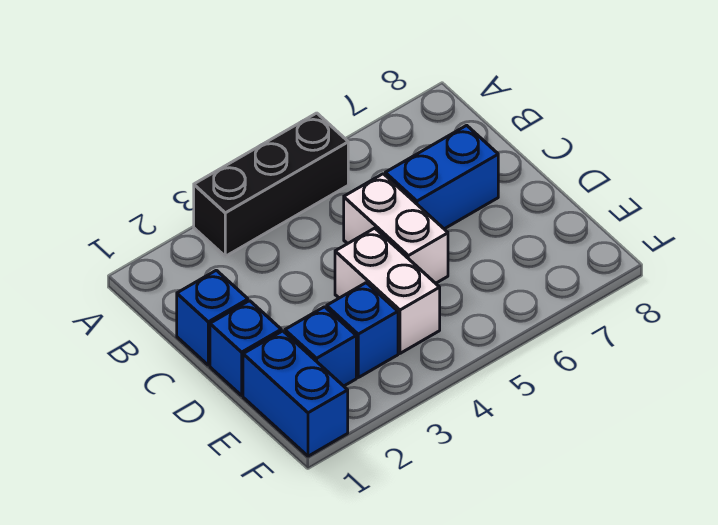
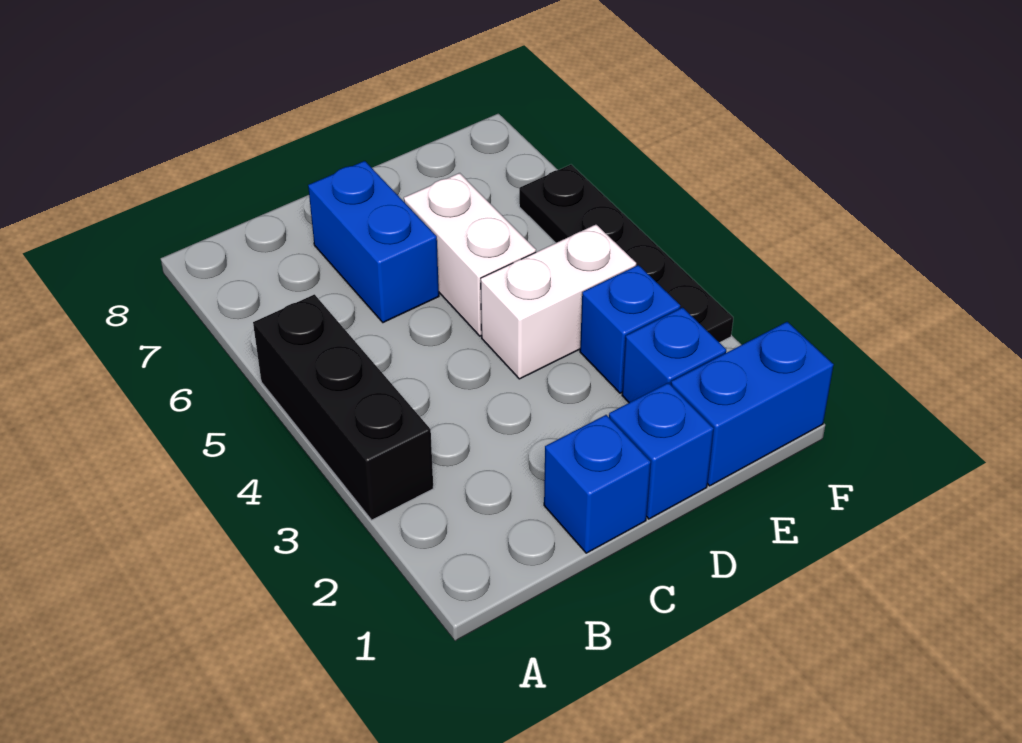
white 1x2 brick [344,174,448,283] -> white 1x2 brick turned to [404,173,536,336]
none -> black 1x4 plate [519,165,733,343]

